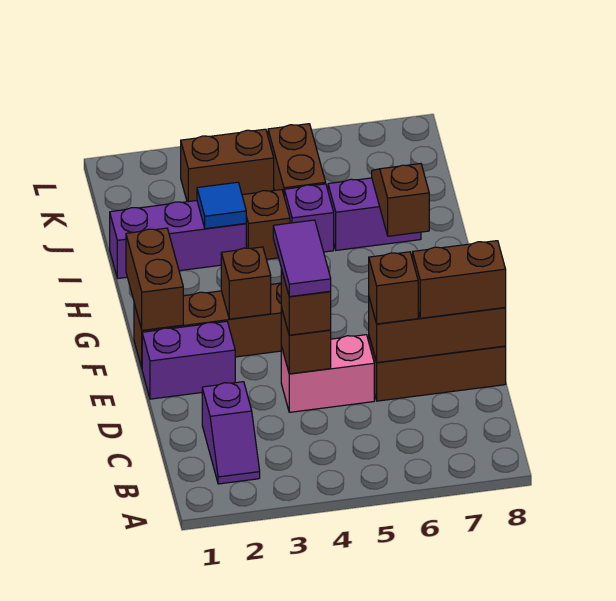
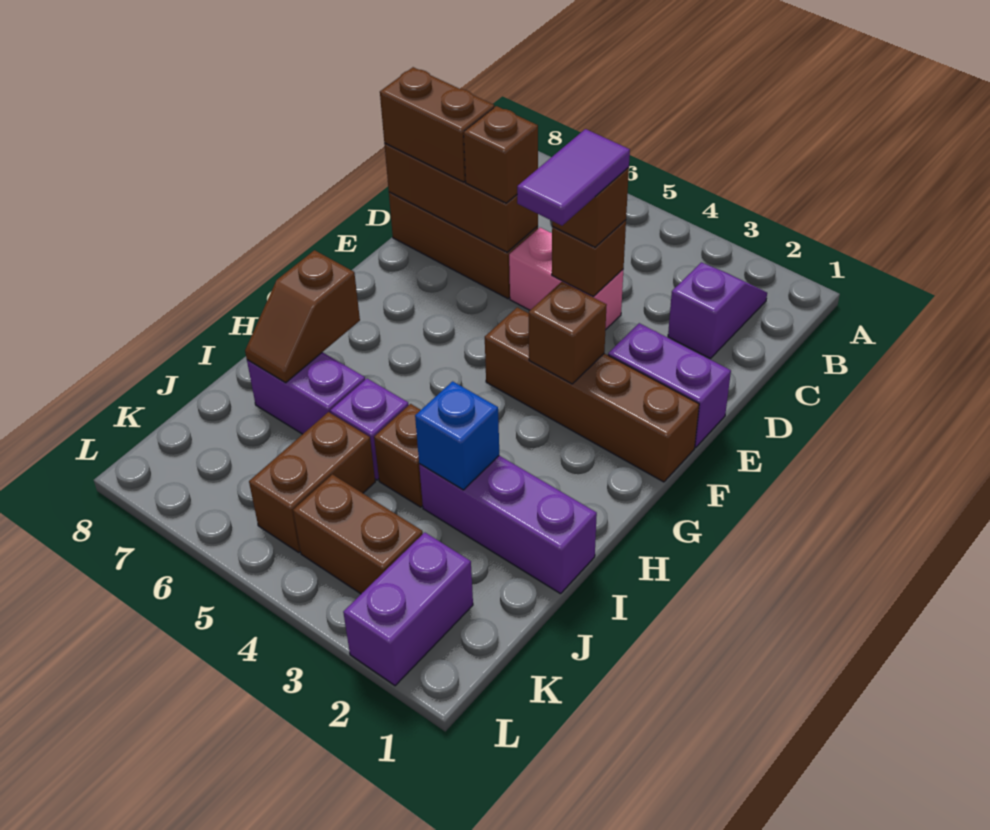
brown 1x2 brick [126,228,183,330] -> none
blue 1x1 tile [197,182,246,229] -> blue 1x1 brick [415,381,499,490]
none -> purple 1x2 brick [343,532,473,686]

